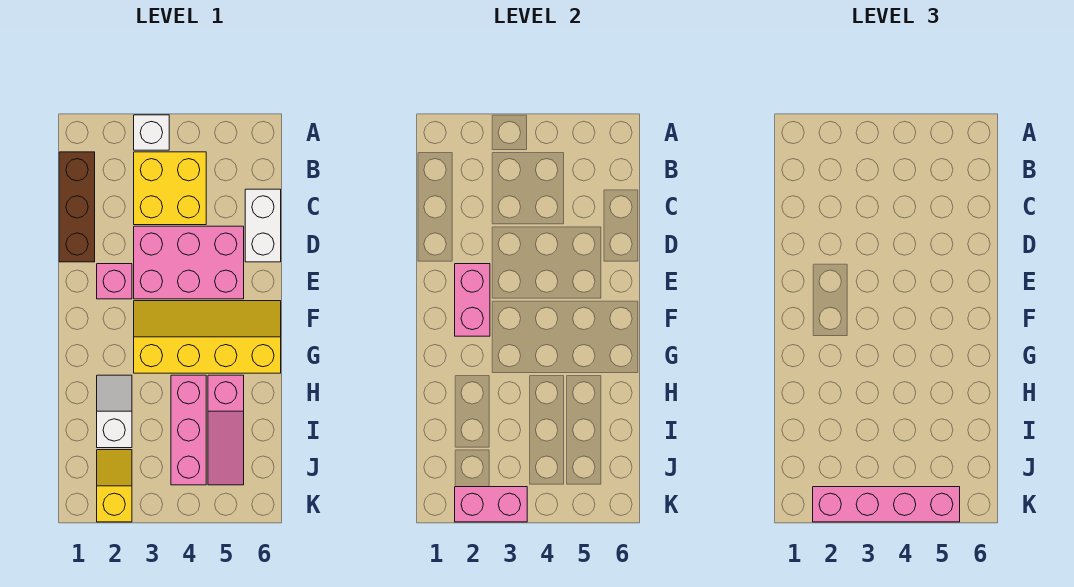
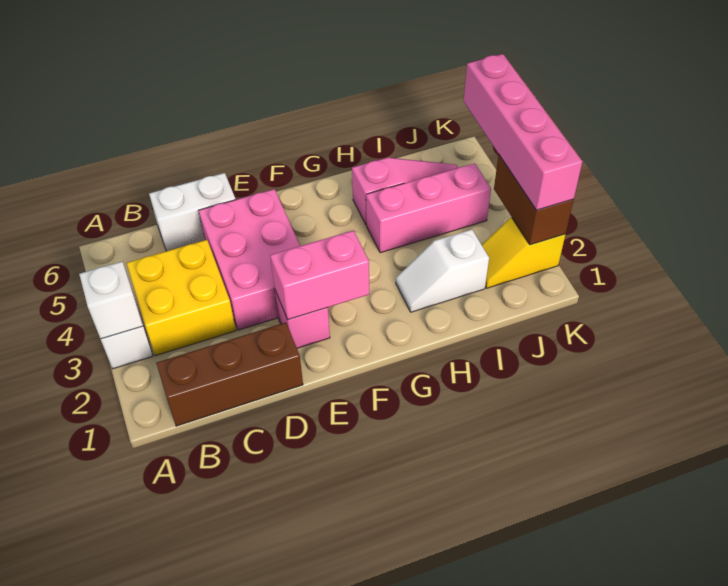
none -> white 1x1 brick [79,261,143,339]
yellow 2x4 slope [134,301,281,373] -> none
pink 1x2 brick [455,487,527,522] -> brown 1x2 brick [494,155,574,245]

